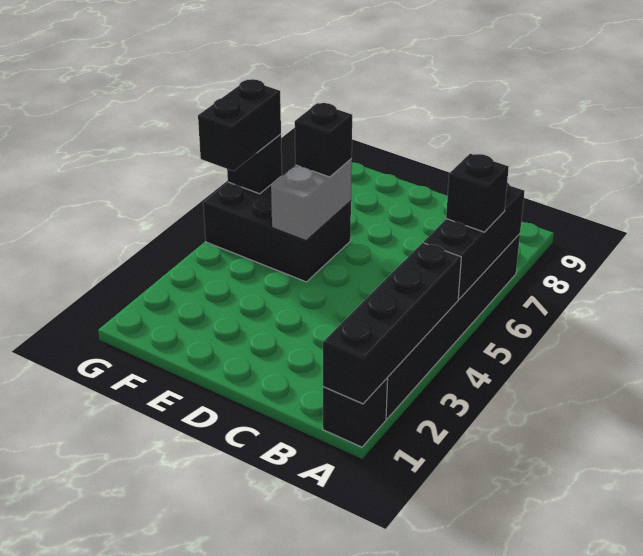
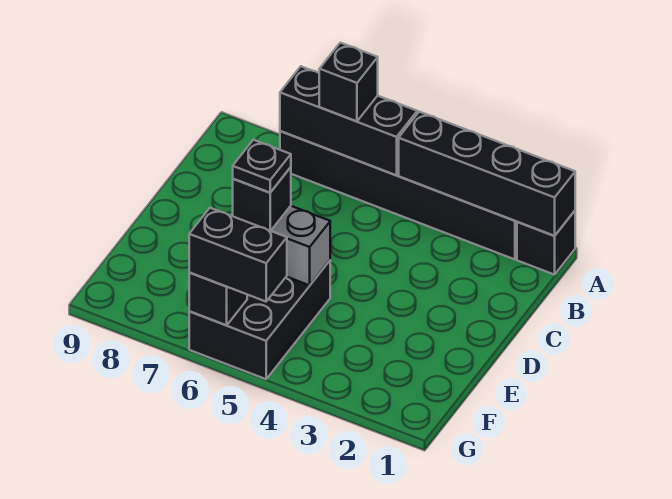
none -> black 1x1 plate [233,140,291,193]

